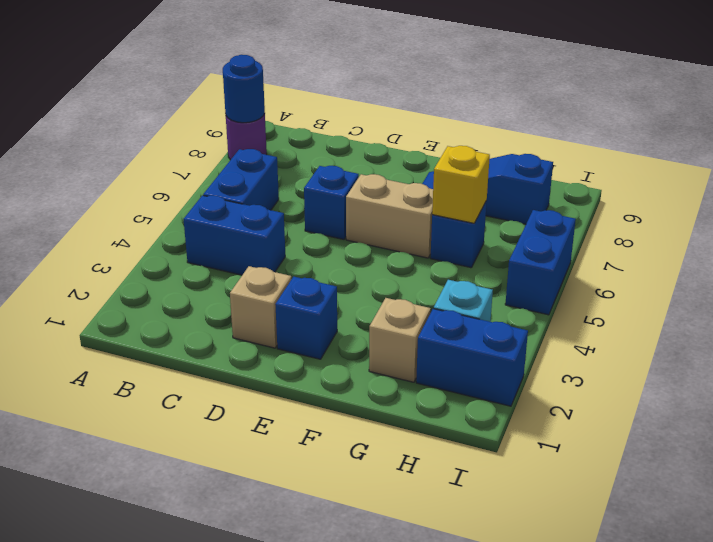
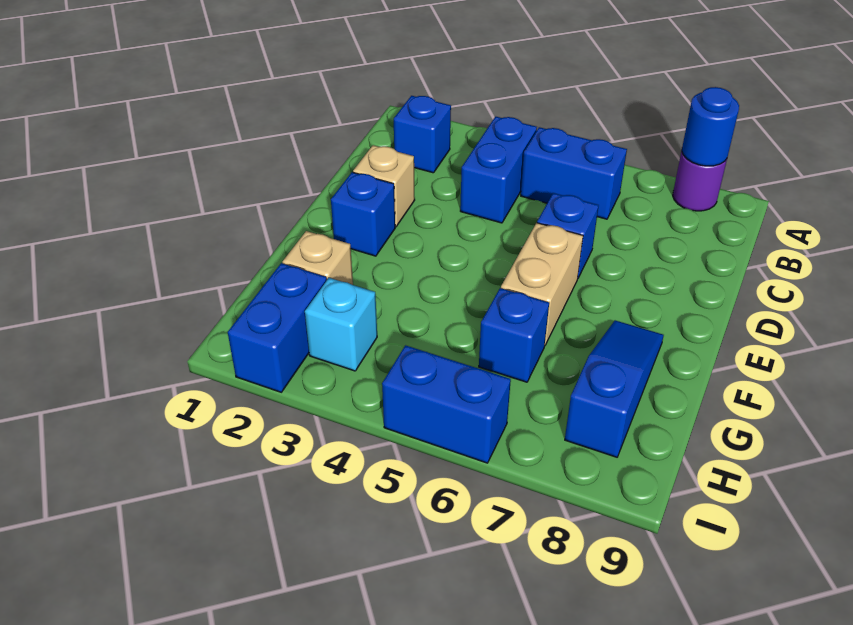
none -> blue 1x1 brick [394,96,451,173]
yellow 1x1 brick [432,146,490,223] -> none

